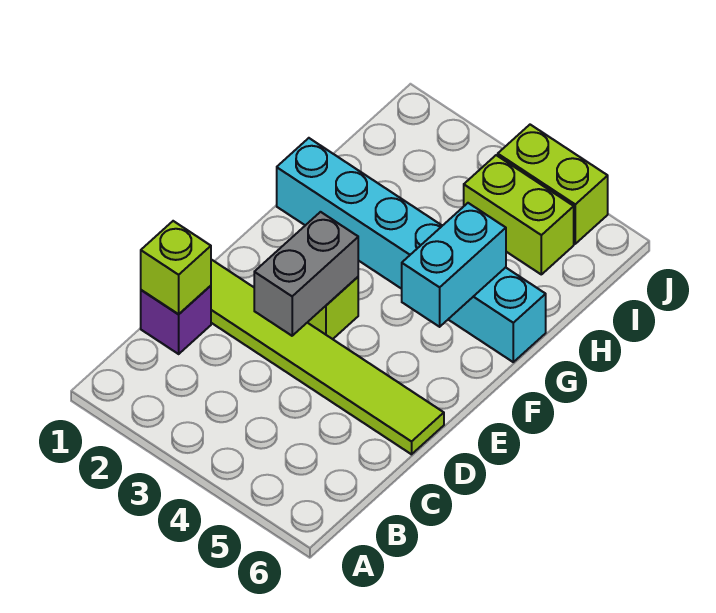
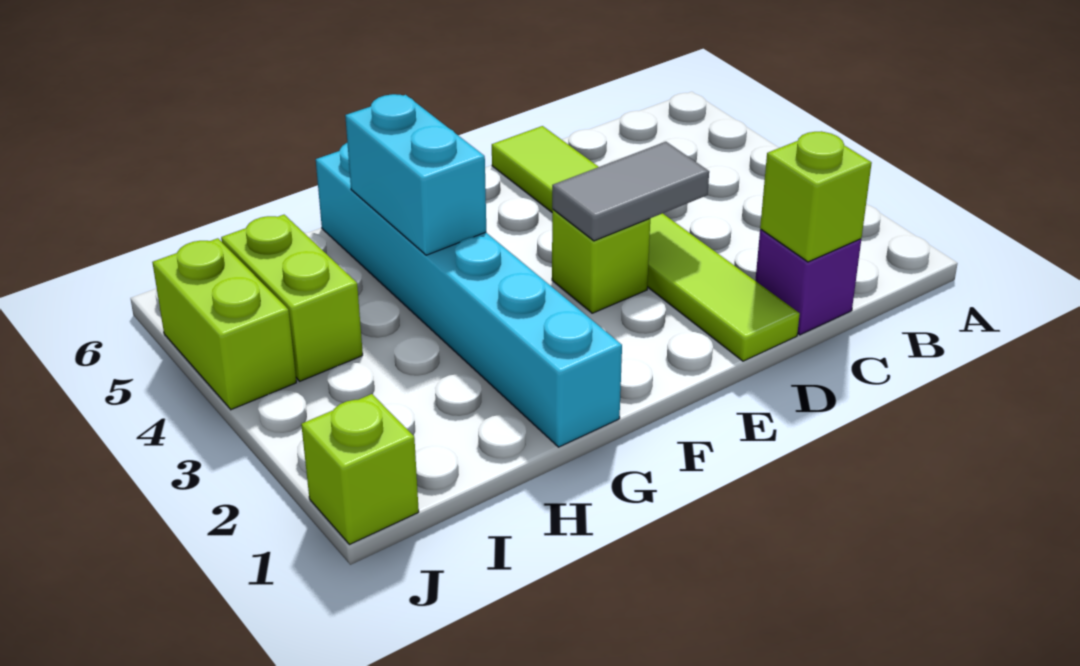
grey 1x2 brick [254,212,358,336] -> grey 1x2 tile [552,142,709,241]
cyan 1x2 brick [402,203,506,327] -> cyan 1x2 brick turned to [345,94,486,255]
none -> lime 1x1 brick [301,394,419,545]

